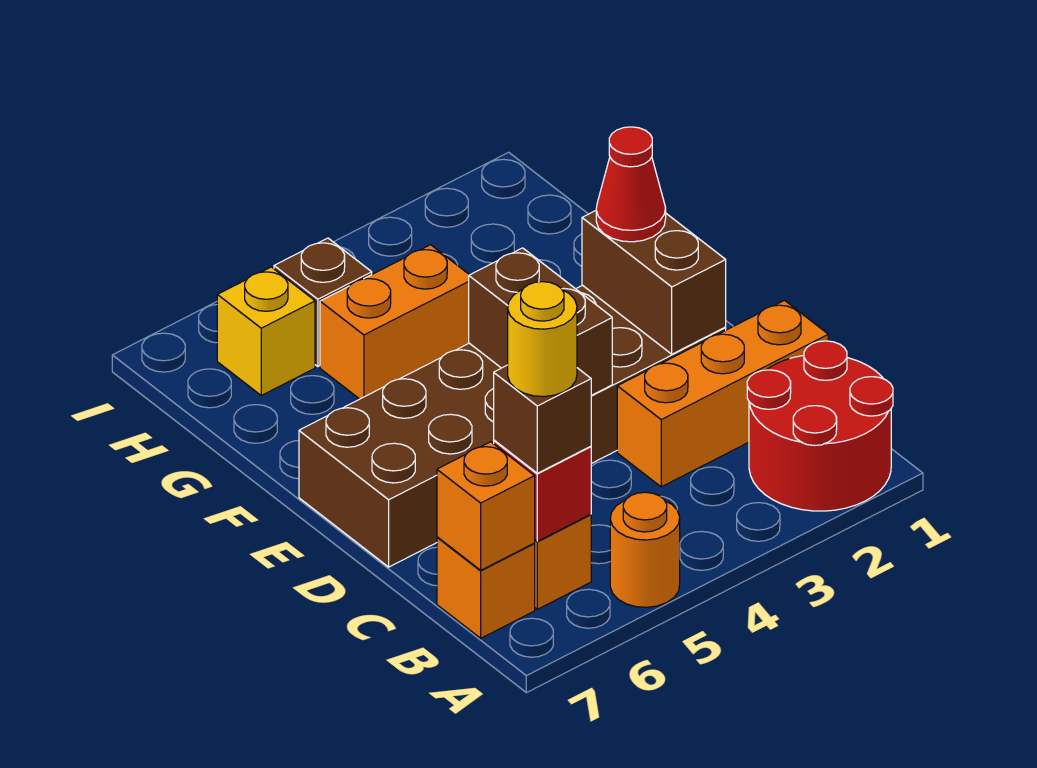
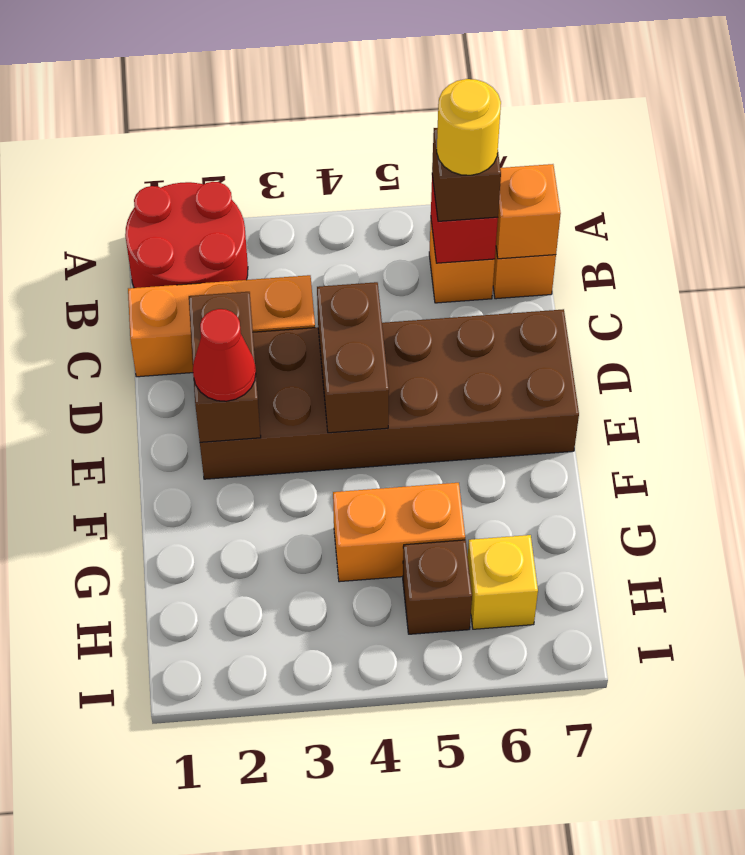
orange 1x1 round brick [610,492,680,607] -> none

